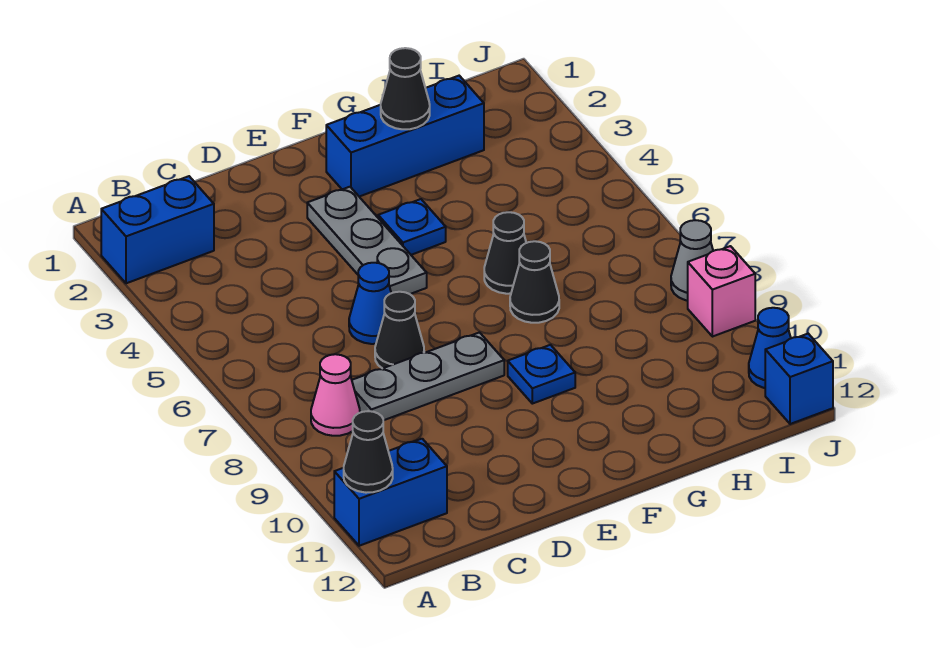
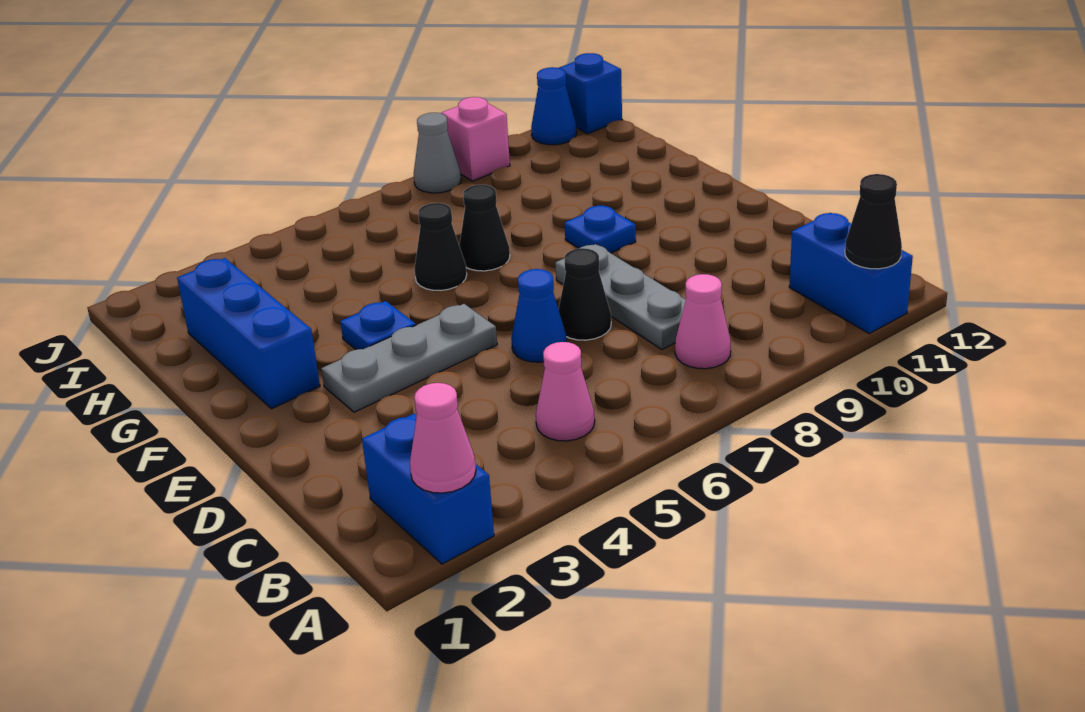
none -> pink 1x1 cone [410,383,476,493]
none -> pink 1x1 cone [536,342,595,441]
black 1x1 cone [381,48,430,129] -> none

